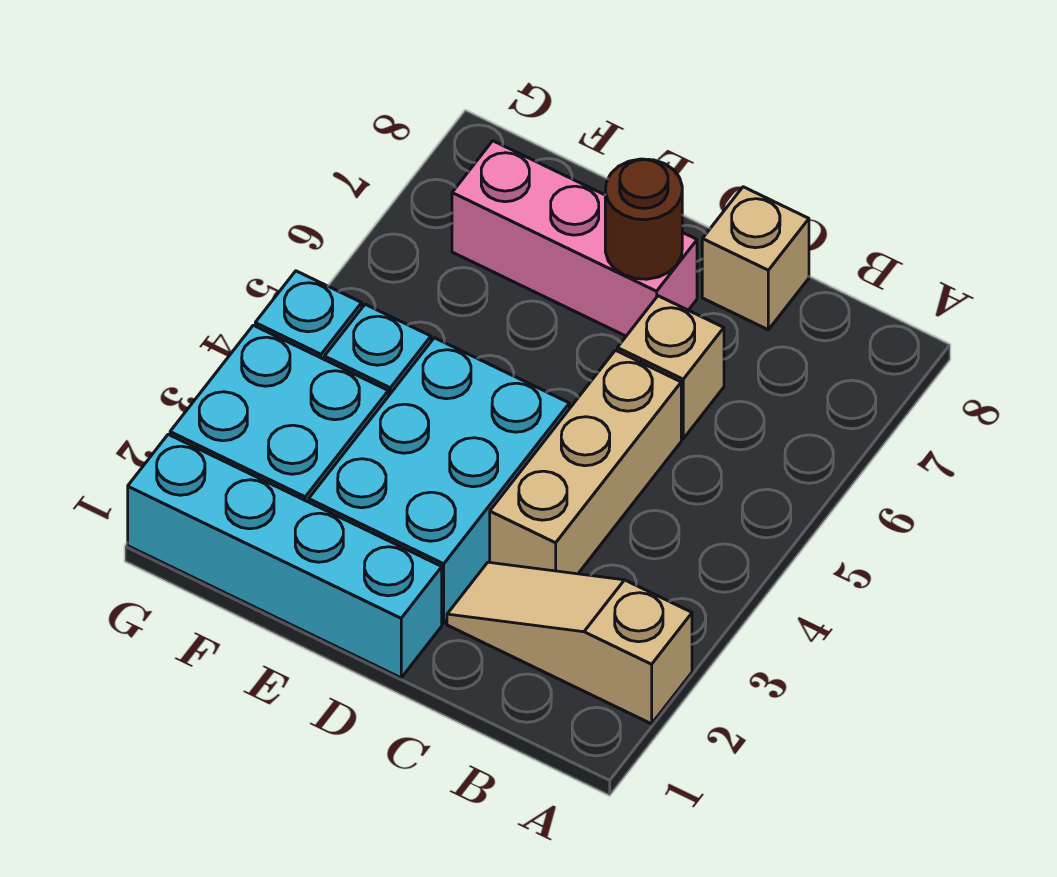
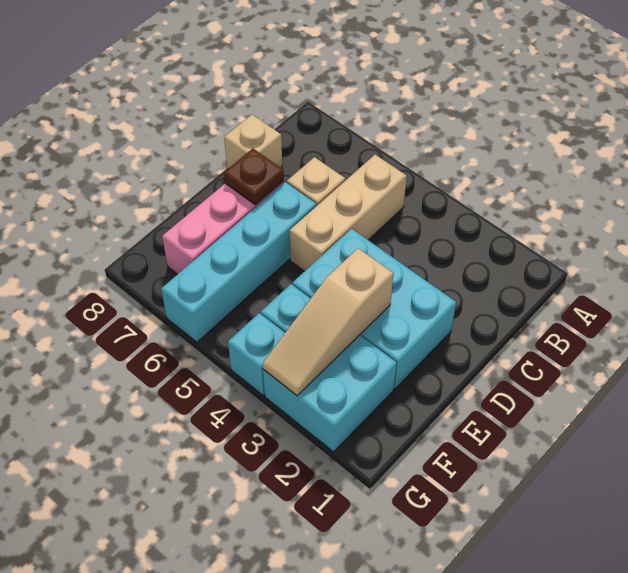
tan 1x3 slope [447,562,692,724] -> tan 1x3 slope moved to [263,248,393,396]
tan 1x3 brick [490,350,681,574] -> tan 1x3 brick turned to [290,155,407,271]
cyan 1x4 brick [128,434,442,678] -> cyan 1x4 brick moved to [161,182,316,342]
brown 1x1 round brick [605,159,682,279] -> brown 1x1 plate [224,149,284,205]

